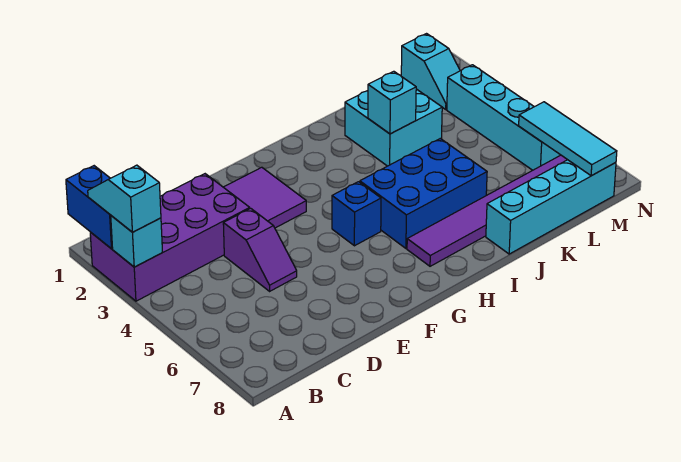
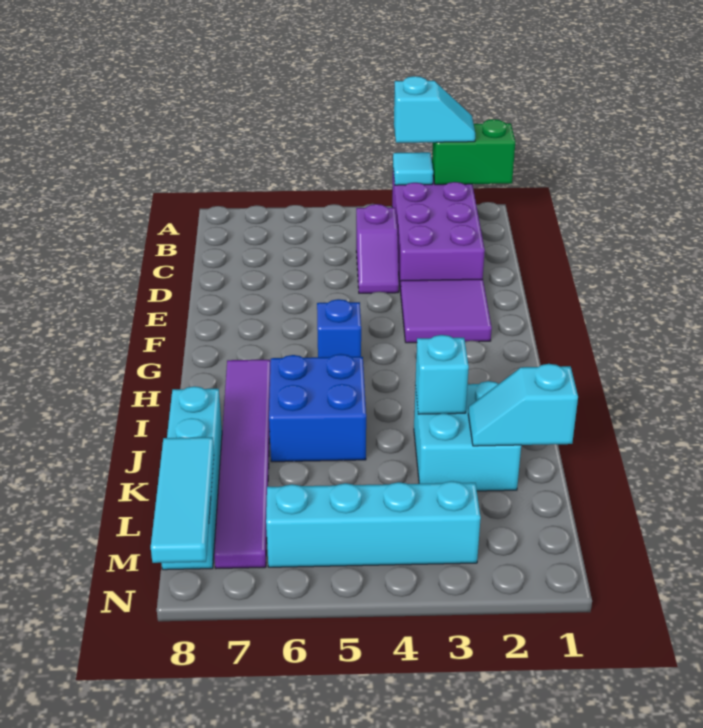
blue 1x2 brick [66,166,113,249] -> green 1x2 brick [432,119,515,185]
cyan 1x1 brick [111,216,162,267] -> cyan 1x1 tile [393,152,433,185]
purple 1x2 slope [223,208,297,291] -> purple 1x2 slope turned to [356,204,399,293]
blue 2x3 brick [360,139,487,248] -> blue 2x2 brick [269,354,366,462]
cyan 1x2 slope [401,34,460,109] -> cyan 1x2 slope moved to [468,364,578,446]
cyan 1x3 tile [519,102,617,176] -> cyan 1x3 tile turned to [151,437,214,563]

